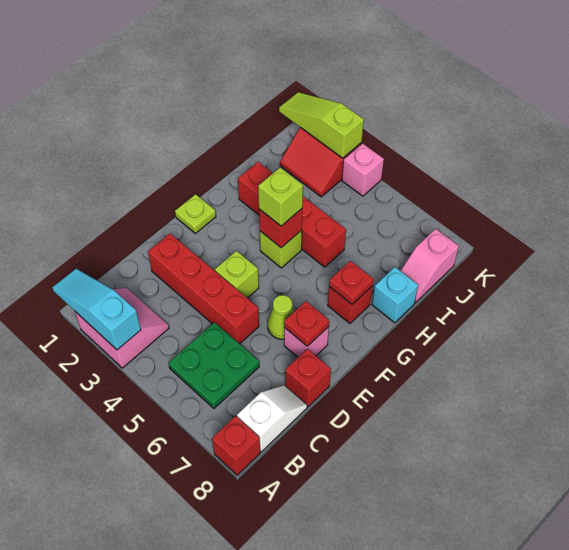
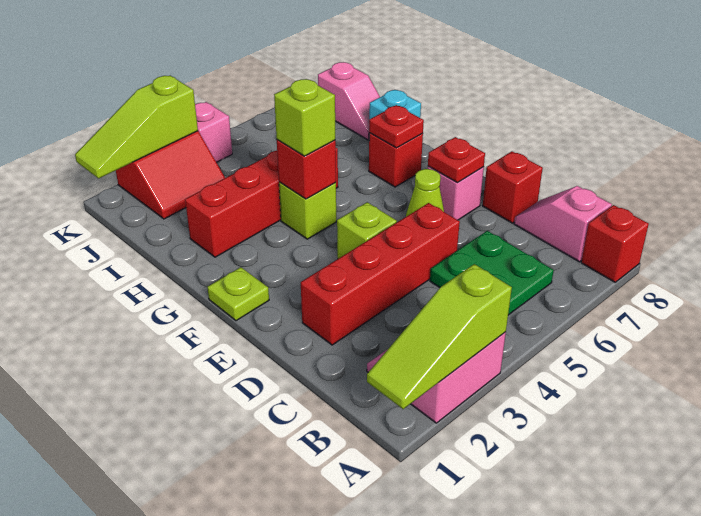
cyan 1x3 slope [52,269,141,350] -> lime 1x3 slope [367,264,512,409]
white 1x2 slope [237,385,307,452] -> pink 1x2 slope [514,186,612,262]

